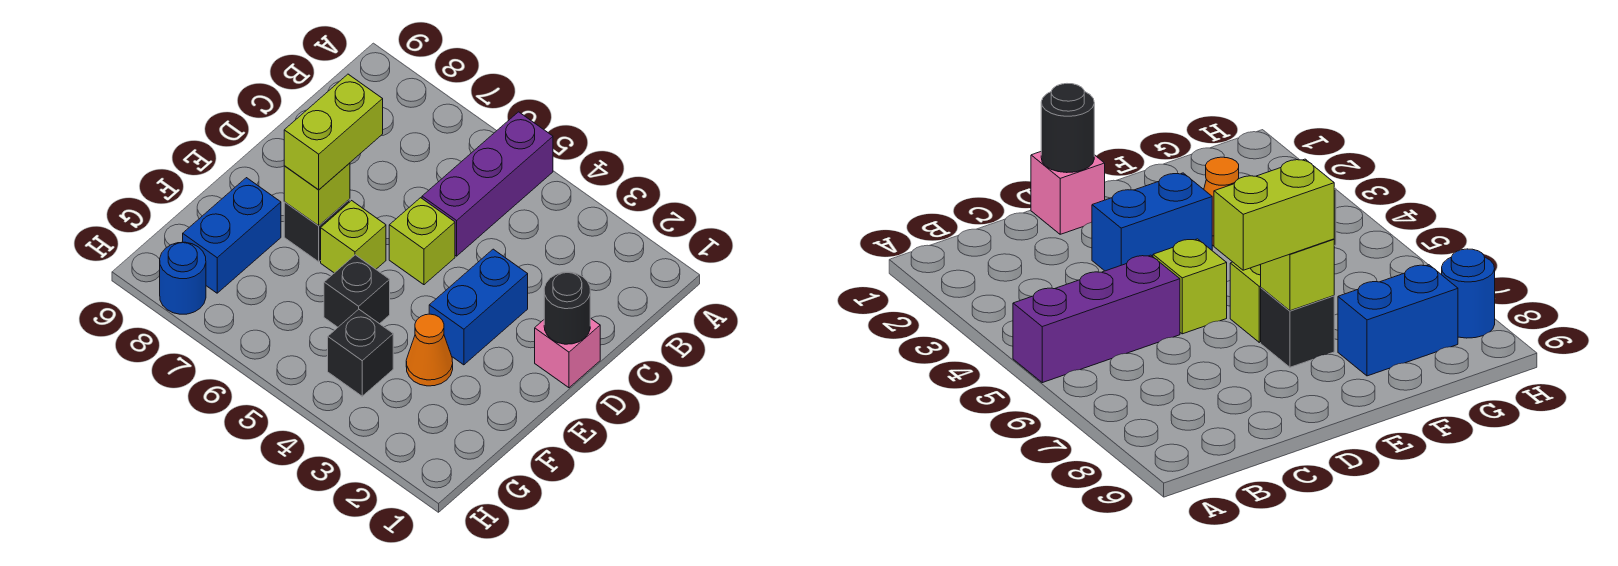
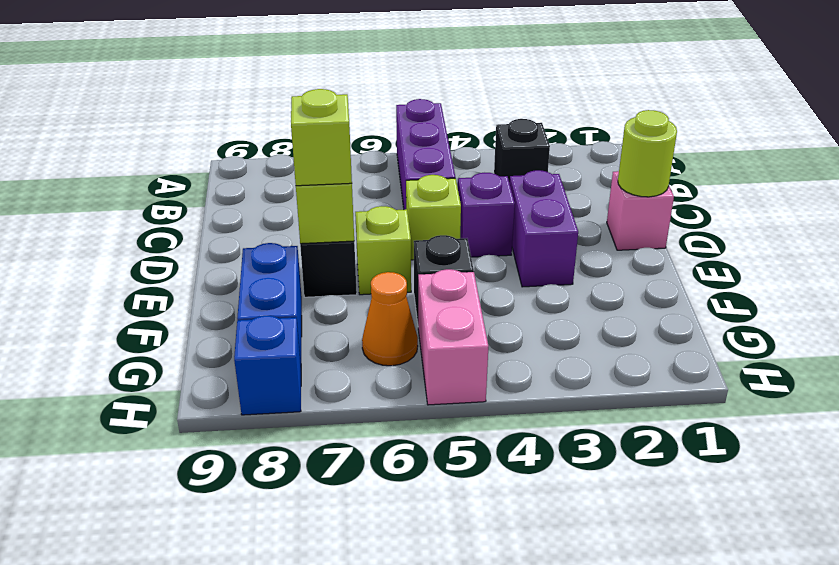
black 1x1 round brick [544,272,590,344] -> lime 1x1 round brick [618,110,677,197]
blue 1x2 brick [429,249,528,365] -> purple 1x2 brick [510,170,578,287]
none -> purple 1x1 brick [458,173,515,257]
lime 1x2 brick [284,74,383,190] -> lime 1x1 brick [291,89,352,186]
orange 1x1 cone [406,314,453,386] -> orange 1x1 cone moved to [362,272,418,366]
black 1x1 brick [328,309,393,396] -> black 1x1 brick moved to [494,119,550,183]
none -> pink 1x2 brick [418,269,488,405]
blue 1x1 round brick [160,242,206,314] -> blue 1x1 brick [234,316,301,415]

